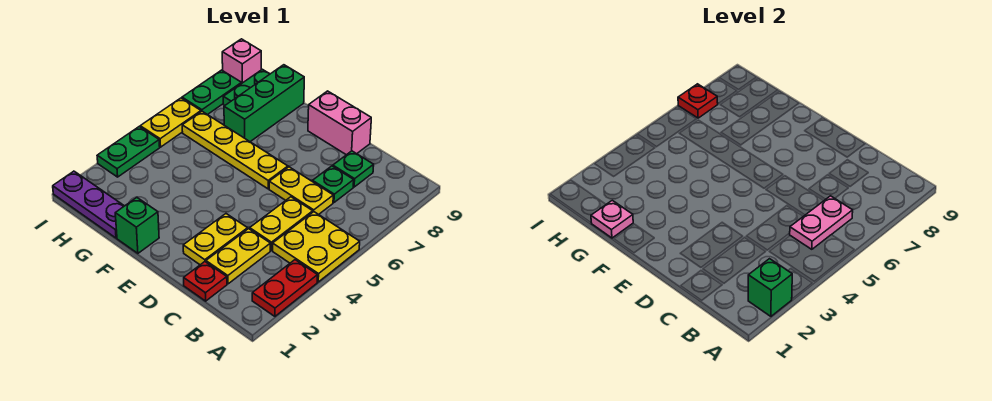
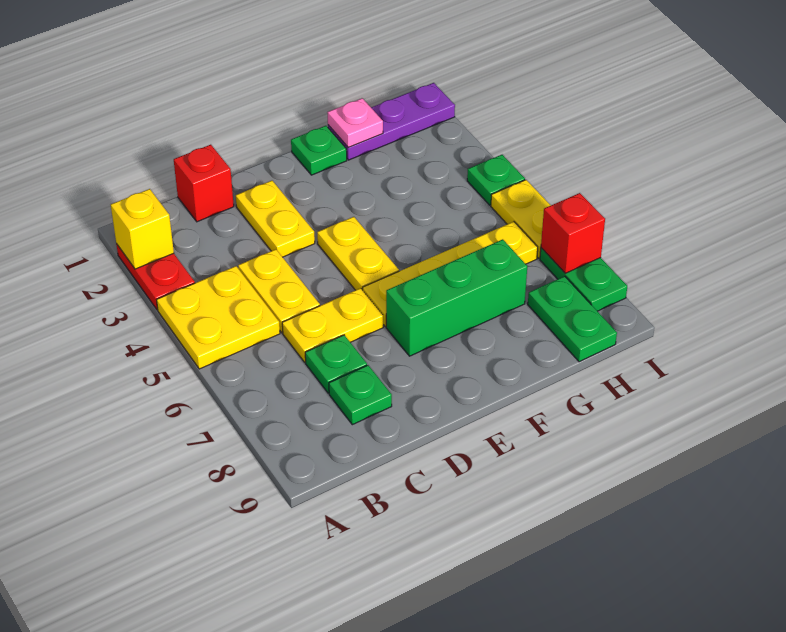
green 1x1 brick [748,259,792,316] -> yellow 1x1 brick [111,189,174,269]
pink 1x2 plate [790,196,853,249] -> none
red 1x1 plate [184,262,227,301] -> red 1x1 brick [174,145,234,222]
yellow 1x2 plate [206,229,271,284] -> yellow 1x2 plate moved to [317,217,399,290]
pink 1x2 brick [308,91,371,155] -> none
green 1x1 brick [115,198,159,253] -> green 1x1 plate [291,126,347,175]
green 1x3 brick [224,65,304,142] -> green 1x3 brick turned to [386,239,527,356]
green 1x2 plate [97,127,160,177] -> green 1x1 plate [467,155,525,205]
red 1x1 plate [678,84,718,118] -> red 1x1 brick [541,193,605,273]
pink 1x1 brick [222,39,261,83] -> none

